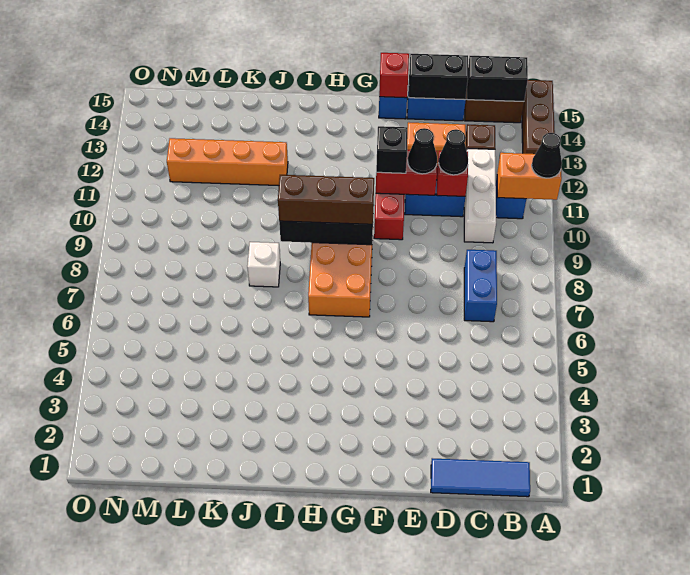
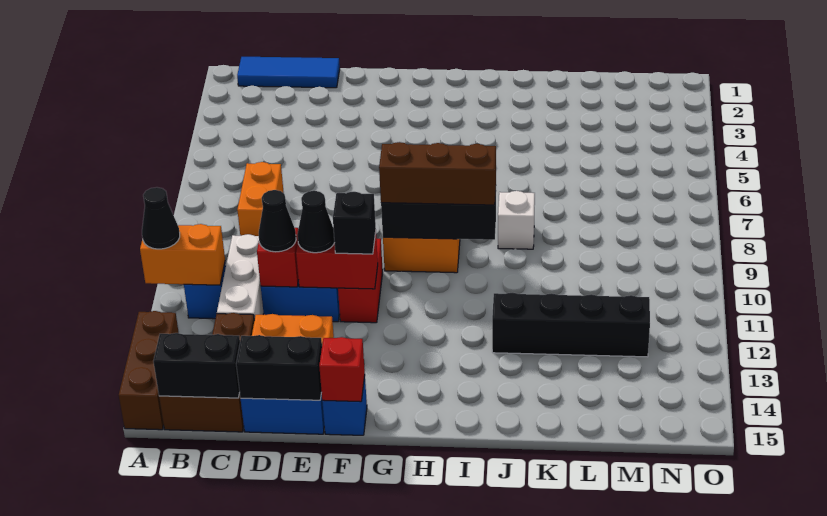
blue 1x2 brick [464,250,497,322] -> orange 1x2 brick [237,162,284,236]
orange 1x4 brick [167,138,288,186] -> black 1x4 brick [492,293,650,357]

